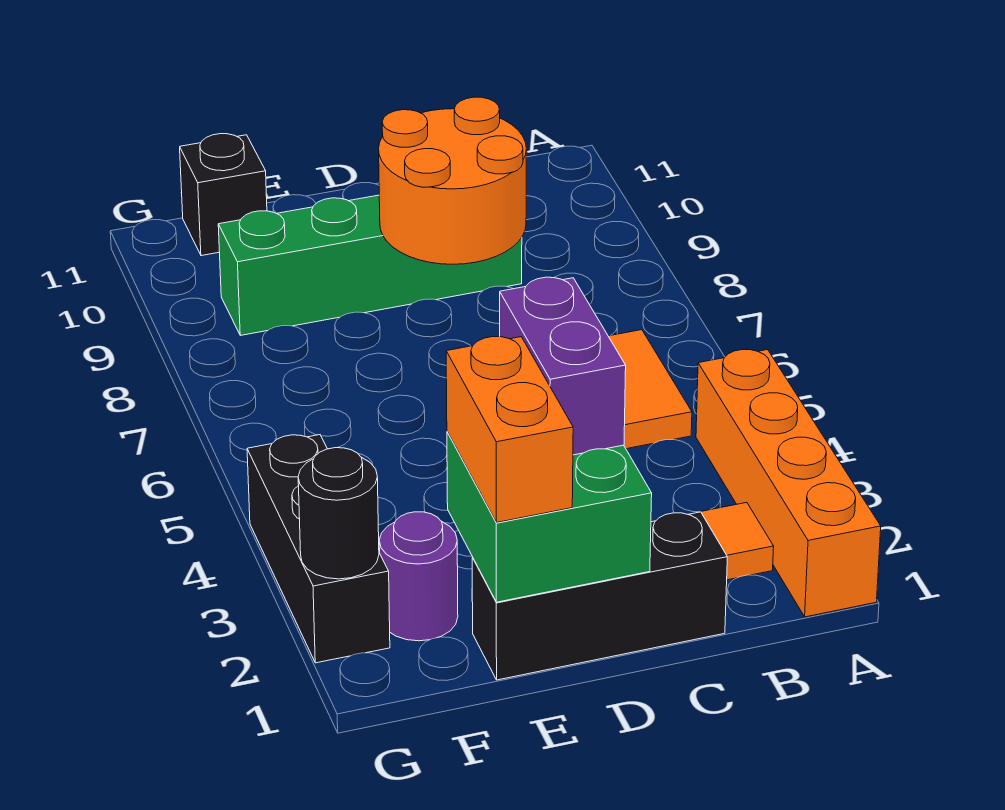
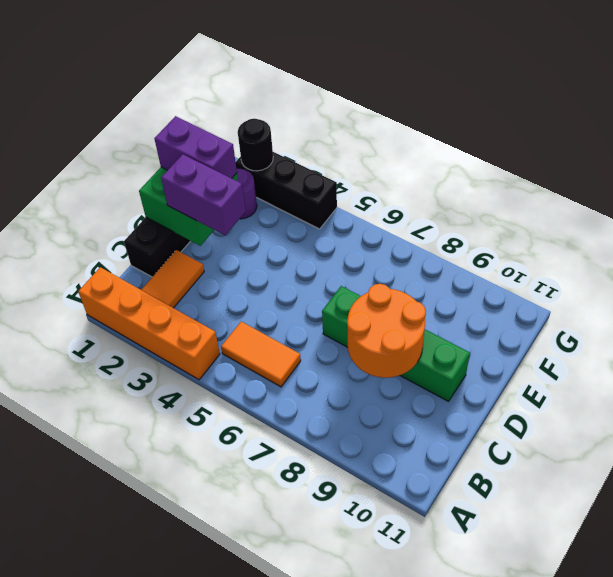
green 1x4 brick [218,195,522,335] -> green 1x4 brick turned to [322,286,470,401]
orange 1x2 brick [446,337,573,523] -> purple 1x2 brick [154,116,237,178]
black 1x1 brick [180,134,267,256] -> none

